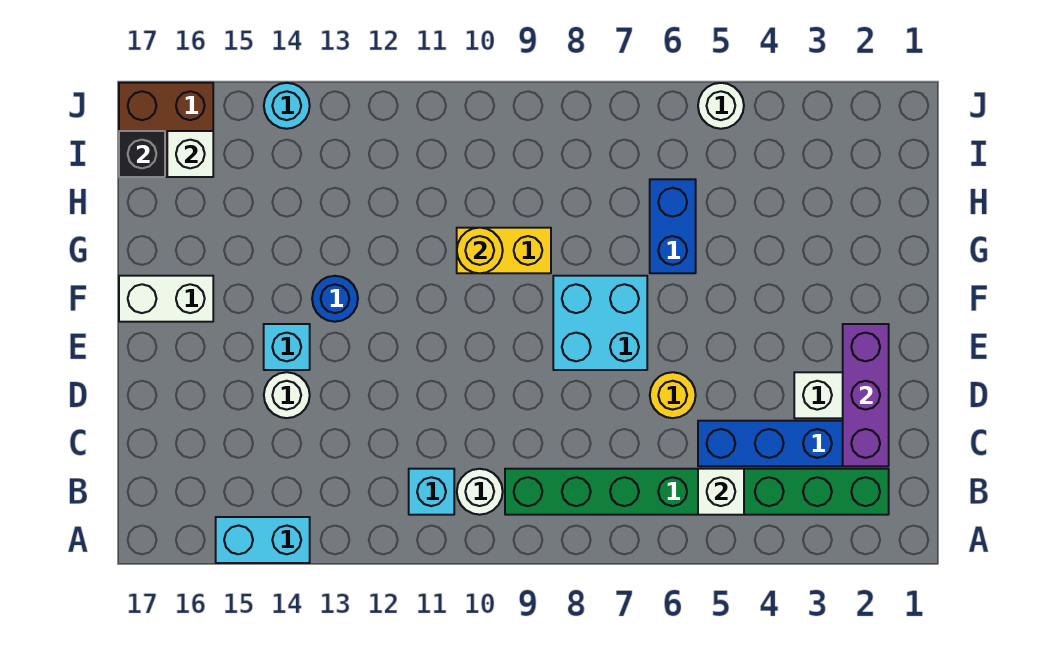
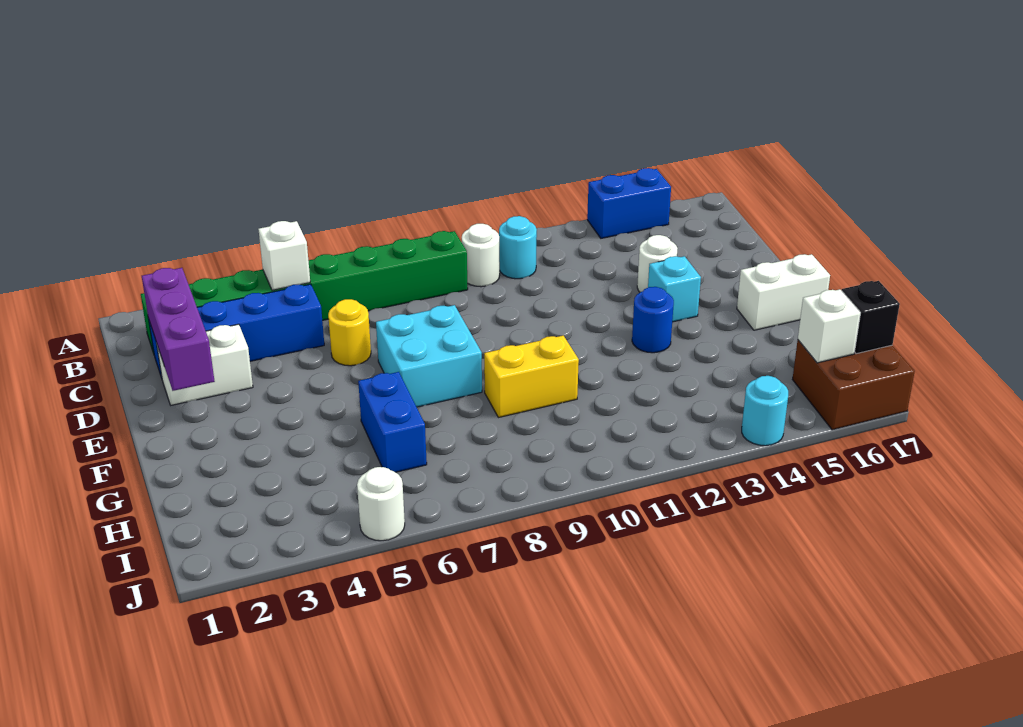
cyan 1x2 brick [216,517,310,563] -> blue 1x2 brick [587,168,671,238]
cyan 1x1 brick [409,469,454,515] -> cyan 1x1 round brick [499,216,537,279]
yellow 1x1 round brick [457,228,503,273] -> none

